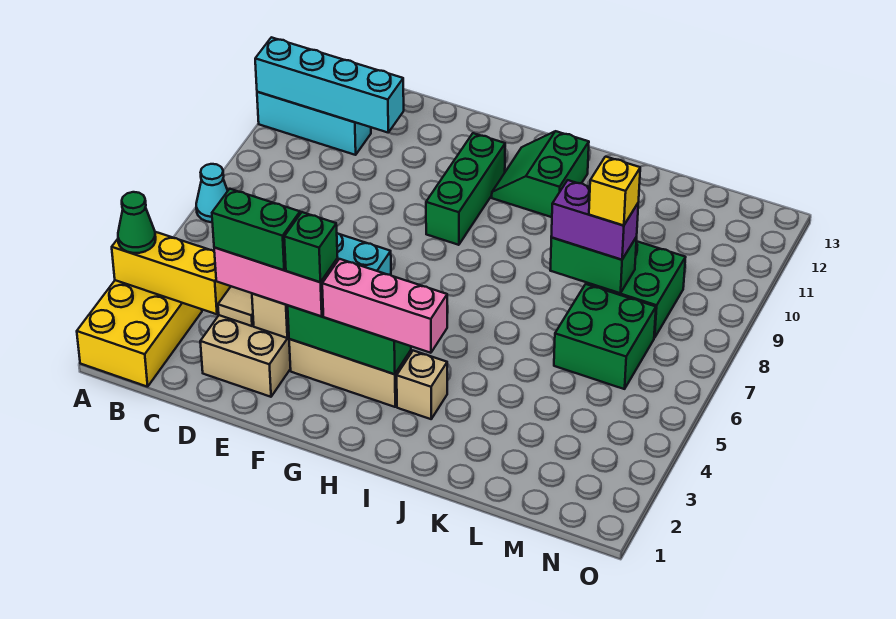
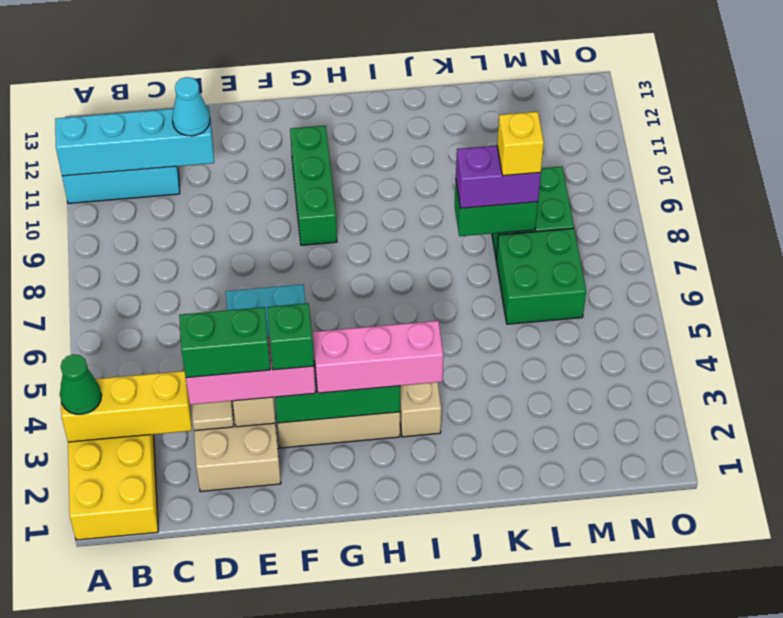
cyan 1x1 cone [196,164,228,222] -> cyan 1x1 cone moved to [172,77,210,136]
green 2x2 slope [492,131,589,217] -> none

